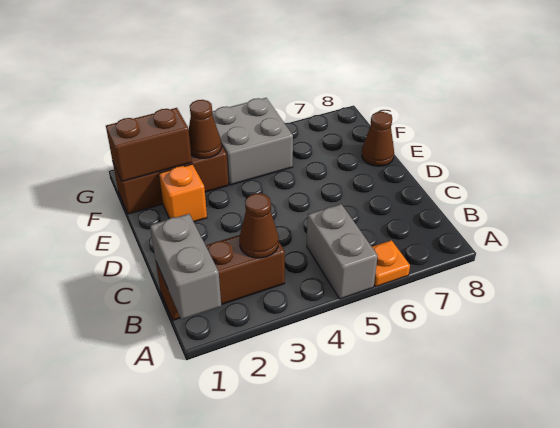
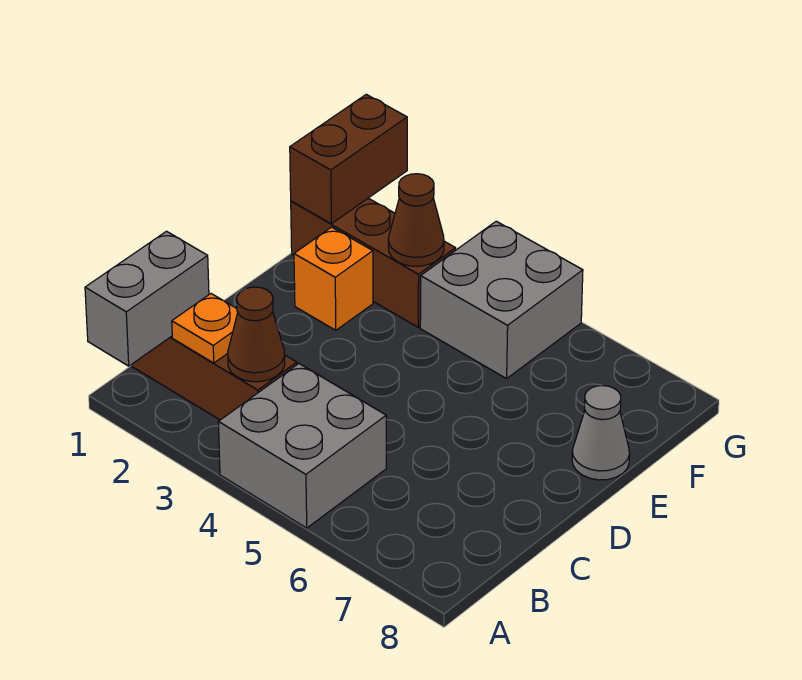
grey 1x2 brick [307,204,378,299] -> grey 2x2 brick [218,364,386,528]
orange 1x1 plate [372,240,410,287] -> orange 1x1 plate moved to [172,294,238,363]
brown 1x1 cone [362,112,394,166] -> grey 1x1 cone [572,386,630,480]
brown 1x2 brick [106,108,192,182] -> brown 1x2 brick turned to [290,94,407,224]

